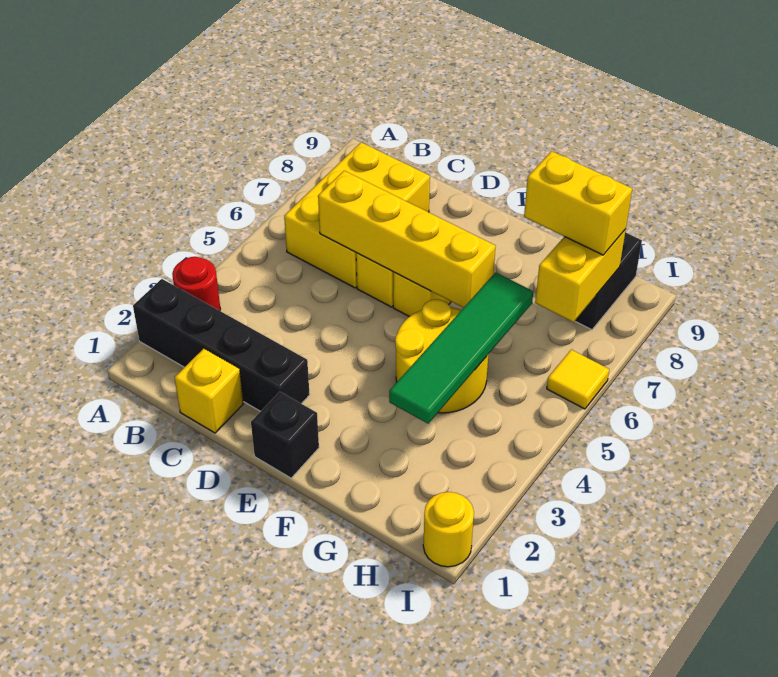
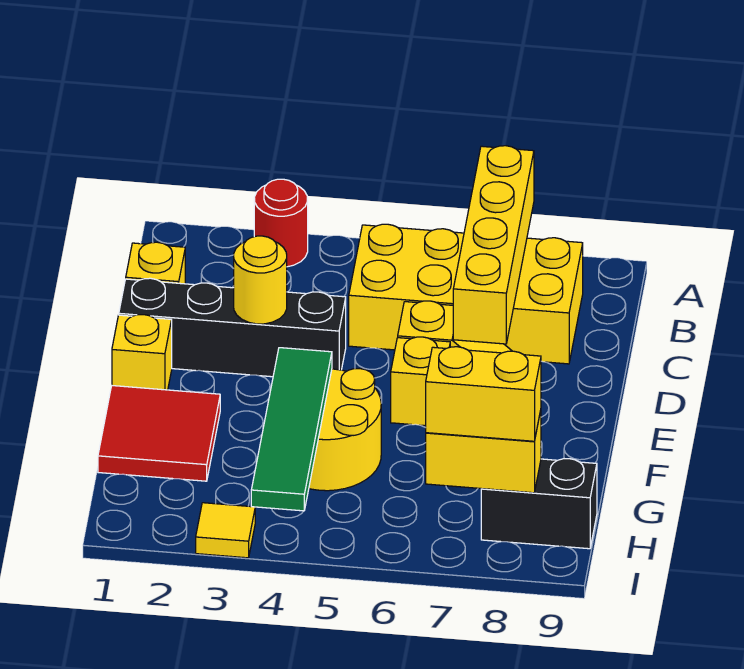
black 1x4 brick [133,279,310,411] -> black 1x4 brick turned to [119,278,346,377]
yellow 2x3 brick [284,142,430,288] -> yellow 2x4 brick [349,224,583,364]
yellow 1x4 brick [318,171,496,308] -> yellow 1x4 brick moved to [453,146,534,344]
black 1x1 brick [251,392,319,478] -> yellow 1x1 brick [112,315,172,390]
none -> red 2x2 tile [98,386,220,481]
green 1x4 tile [389,272,533,424] -> green 1x4 tile turned to [251,348,332,511]
yellow 1x2 brick [524,151,632,255] -> yellow 1x2 brick turned to [426,347,541,441]
yellow 1x1 round brick [423,492,474,567] -> yellow 1x1 round brick moved to [234,236,287,324]
yellow 1x1 tile [547,350,609,409] -> yellow 1x1 tile moved to [196,503,255,558]

